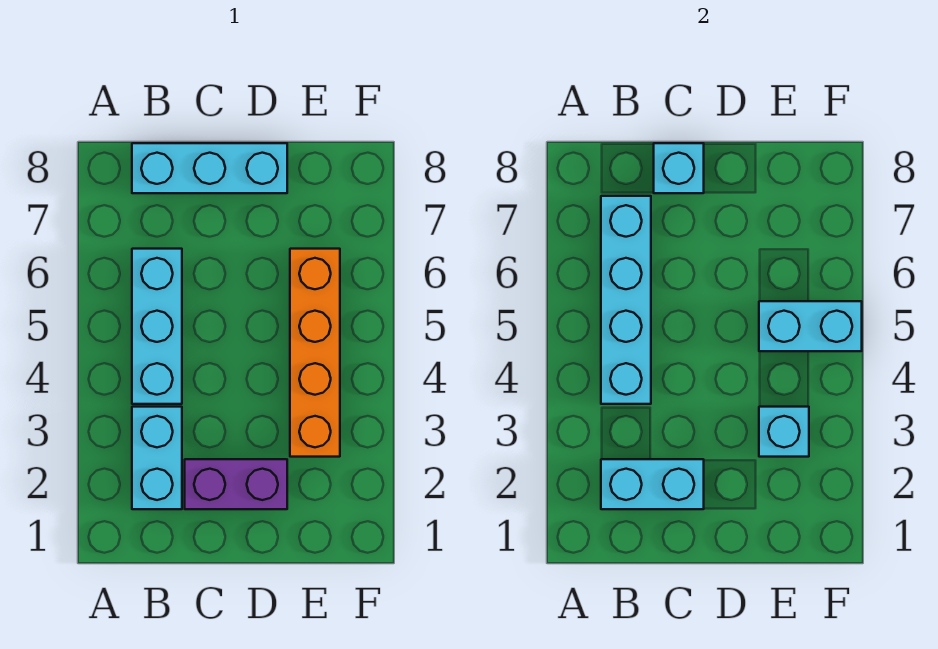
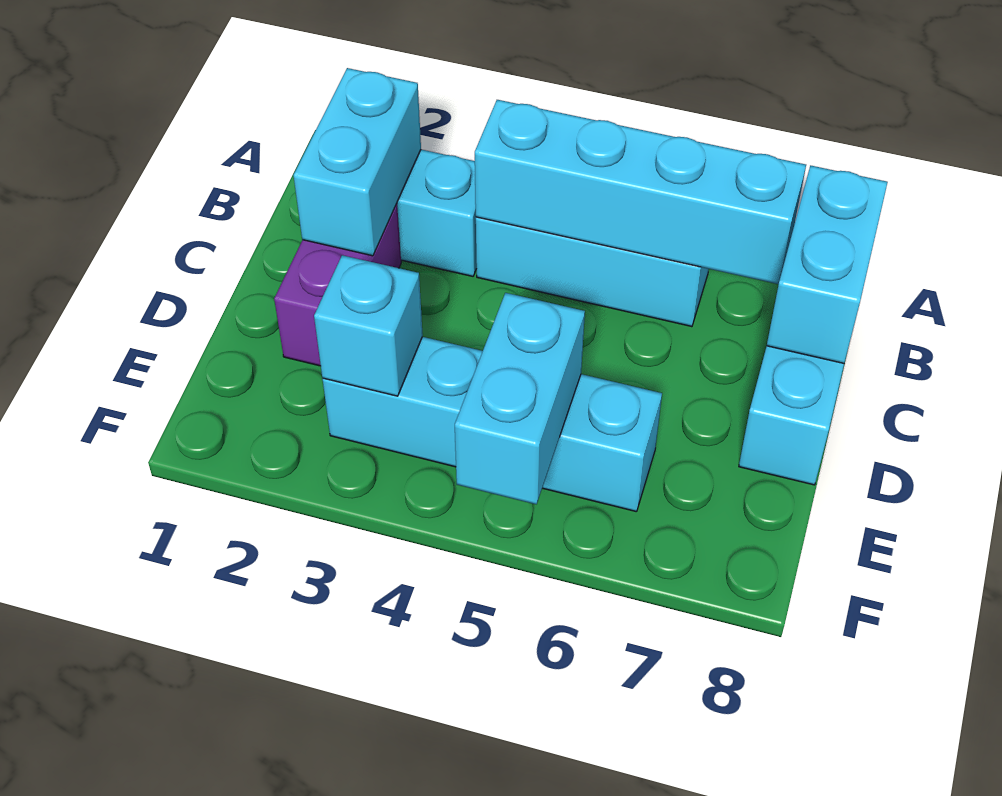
cyan 1x1 brick [654,143,704,193] -> cyan 1x2 brick [767,165,888,363]
orange 1x4 brick [290,249,340,457] -> cyan 1x4 brick [323,337,662,512]

